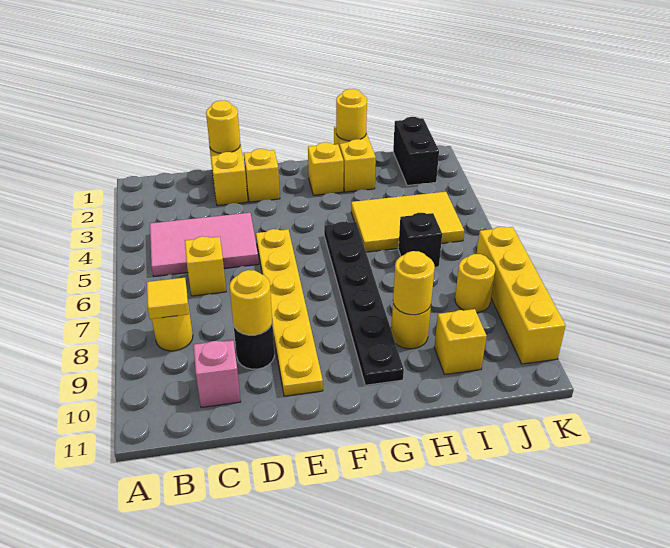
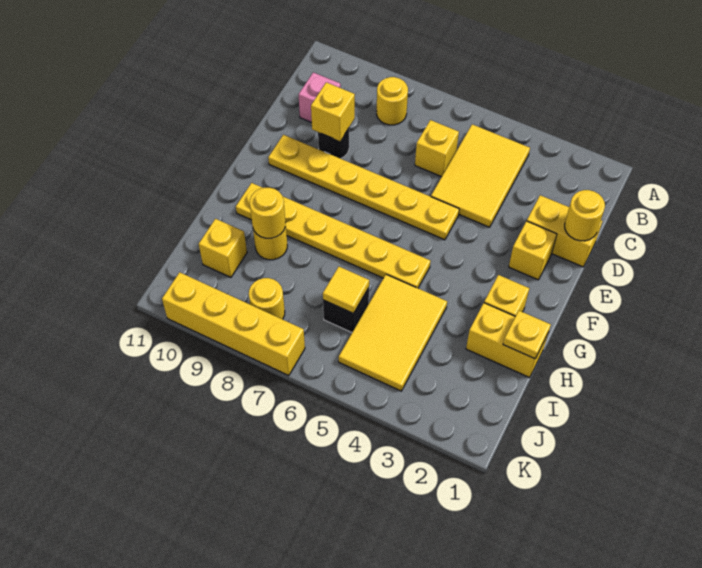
pink 2x3 tile [150,213,259,276] -> yellow 2x3 tile [431,124,530,227]
yellow 1x1 tile [147,278,189,319] -> yellow 1x1 tile moved to [323,267,369,313]
yellow 1x1 round brick [230,270,272,335] -> yellow 1x1 brick [311,82,355,141]
black 1x6 plate [324,222,404,385] -> yellow 1x6 plate [236,183,431,288]
yellow 1x1 round brick [336,89,367,141] -> yellow 1x1 plate [503,310,551,359]
black 1x2 brick [393,117,439,185] -> none

